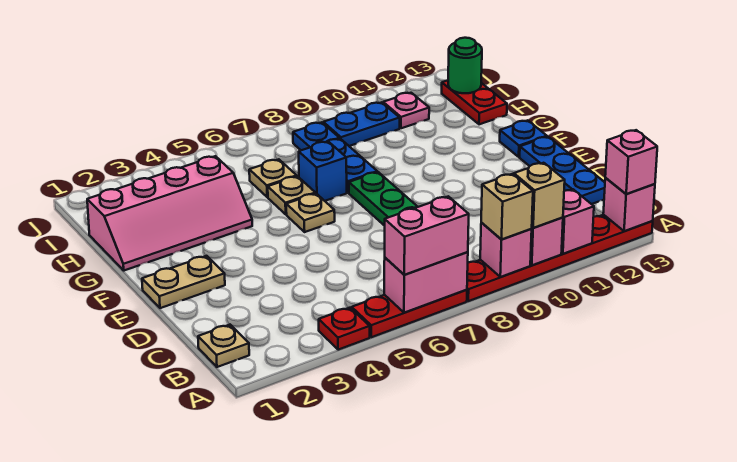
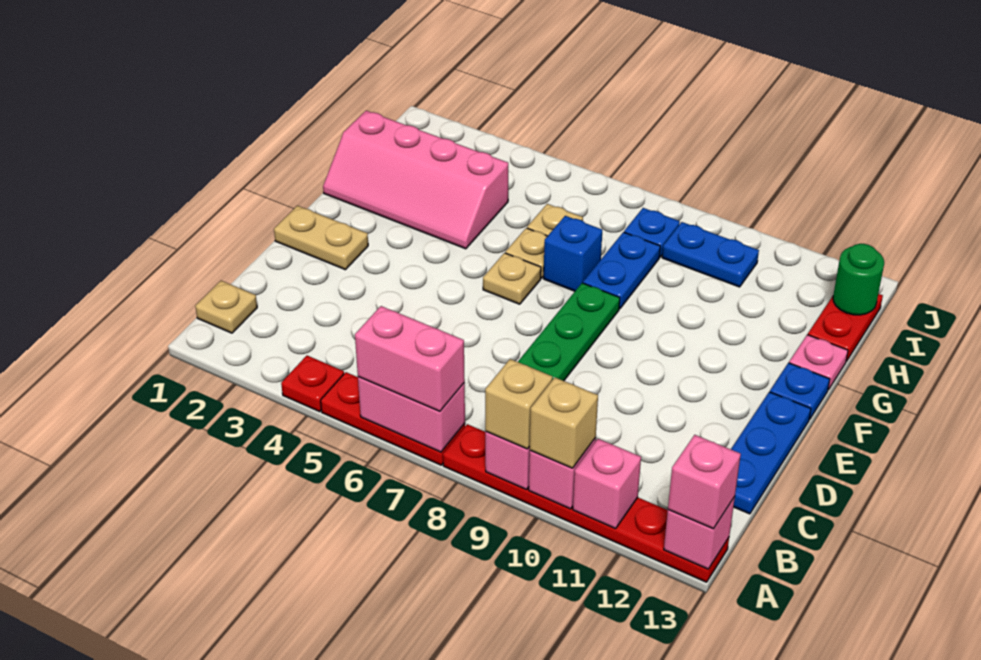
pink 1x1 plate [383,93,429,128] -> pink 1x1 plate moved to [789,335,848,390]

